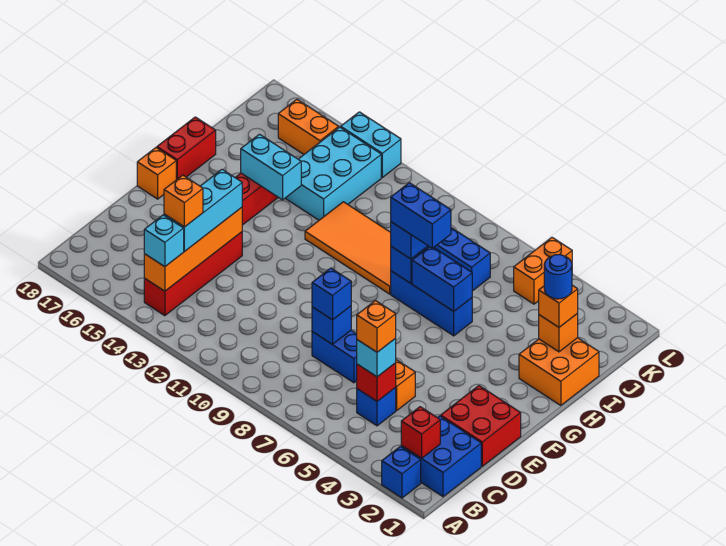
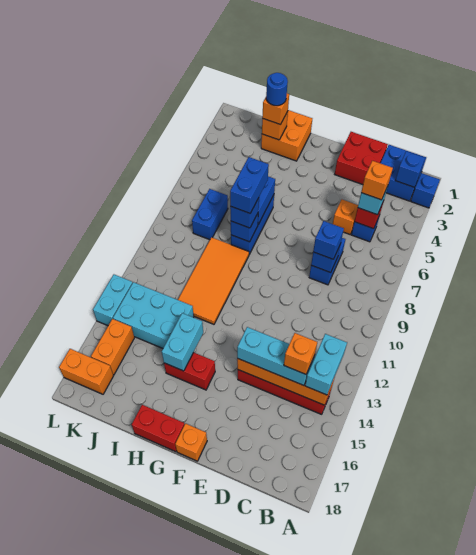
red 1x1 brick [401,407,440,458] -> blue 1x1 brick [395,151,425,187]
cyan 1x1 brick [144,215,184,267] -> cyan 1x2 brick [305,334,347,395]
orange 1x2 brick [514,238,572,304] -> orange 1x2 brick moved to [59,349,113,394]

